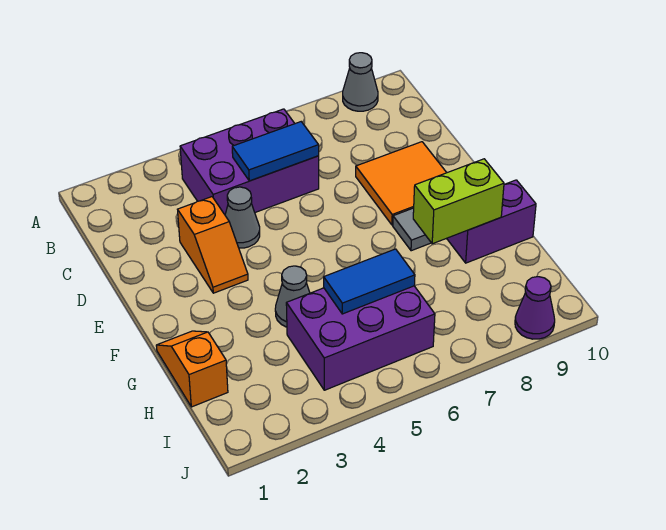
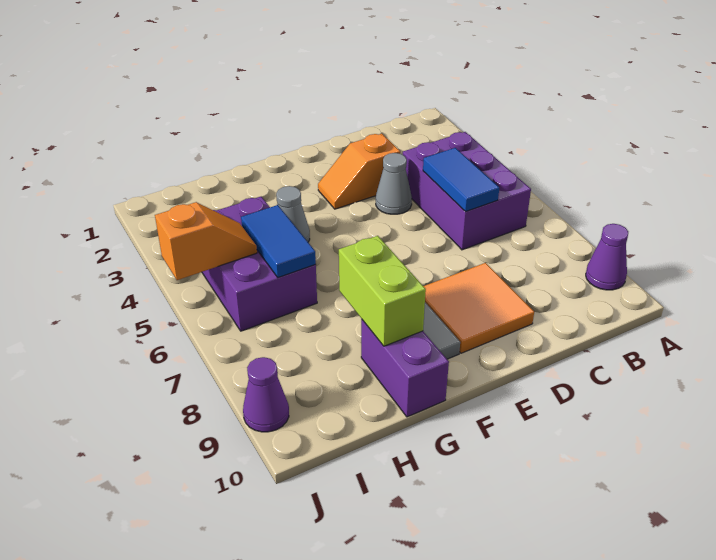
grey 1x1 cone [343,53,378,111] -> purple 1x1 cone [586,224,628,290]
orange 1x2 slope [156,331,228,407] -> orange 1x2 slope moved to [155,202,257,280]

